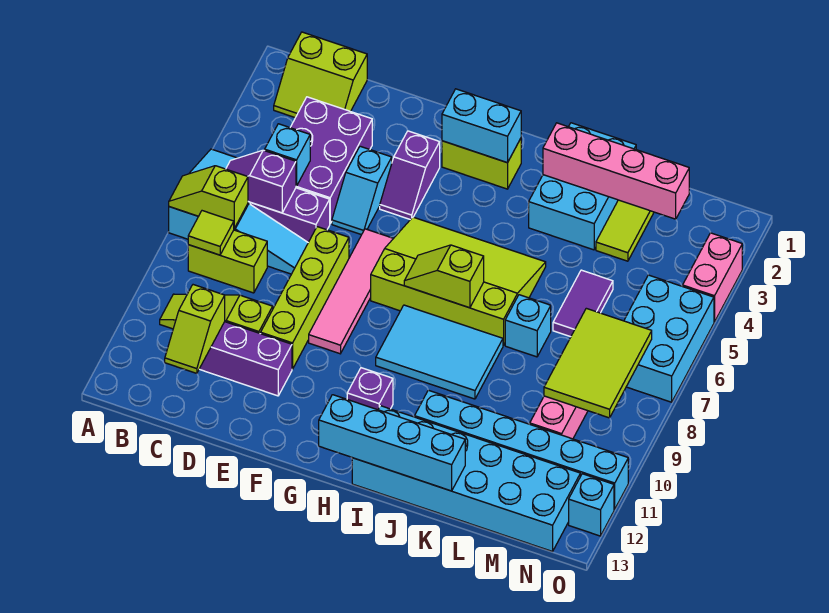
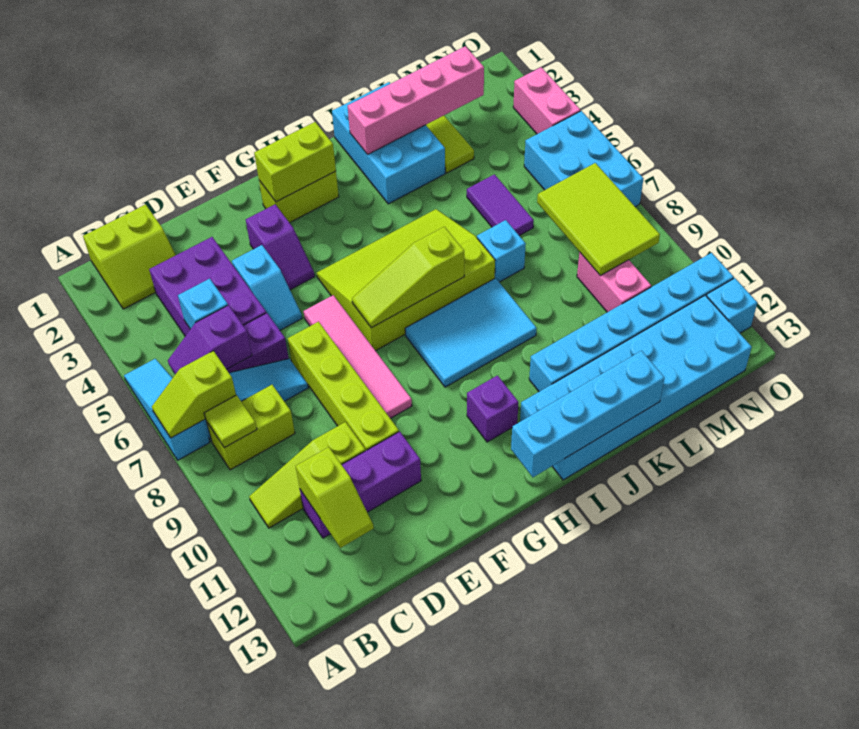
cyan 1x2 brick [442,89,521,163] -> lime 1x2 brick [254,122,336,202]
lime 1x2 slope [404,245,484,308] -> lime 1x3 slope [352,227,464,328]

